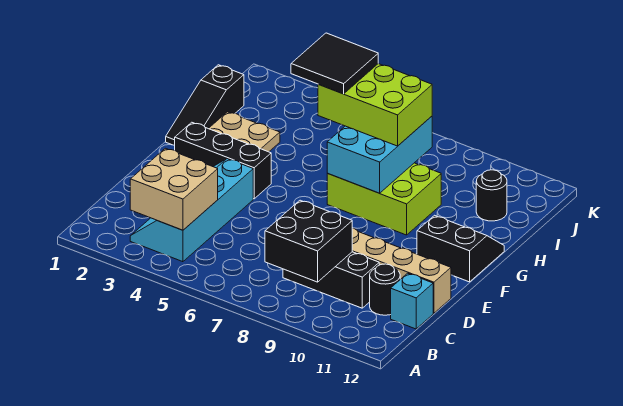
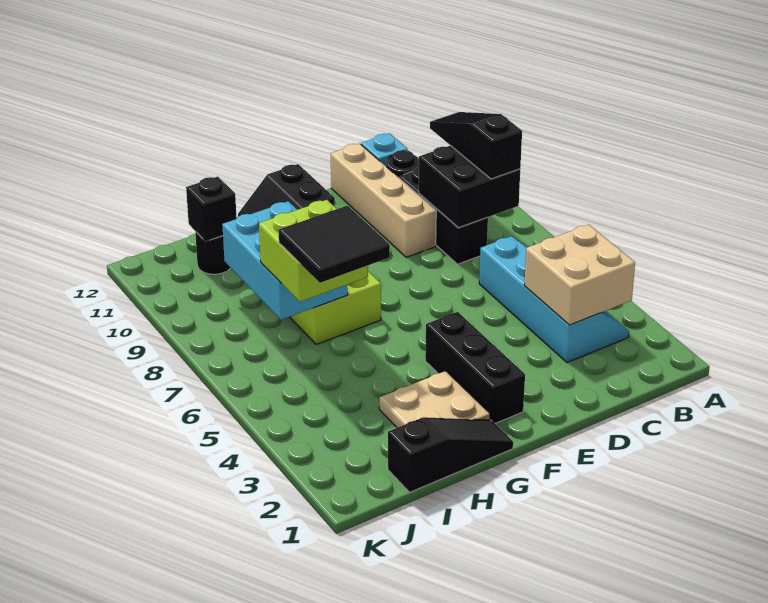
cyan 2x4 slope [130,159,253,262] -> cyan 2x4 slope turned to [479,236,629,362]
none -> black 1x3 slope [430,112,522,179]
cyan 2x3 brick [327,116,432,193] -> cyan 2x3 brick turned to [222,201,348,320]
lime 2x3 brick [318,64,432,146] -> lime 2x2 brick [259,200,368,302]
none -> black 1x1 brick [186,177,237,242]

